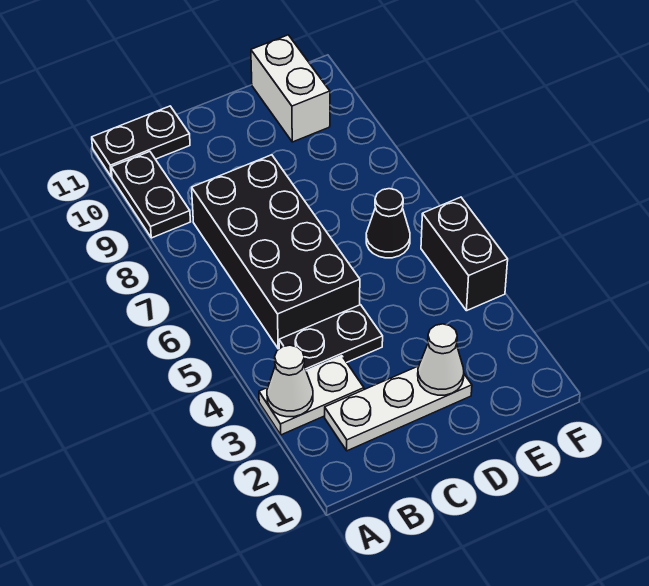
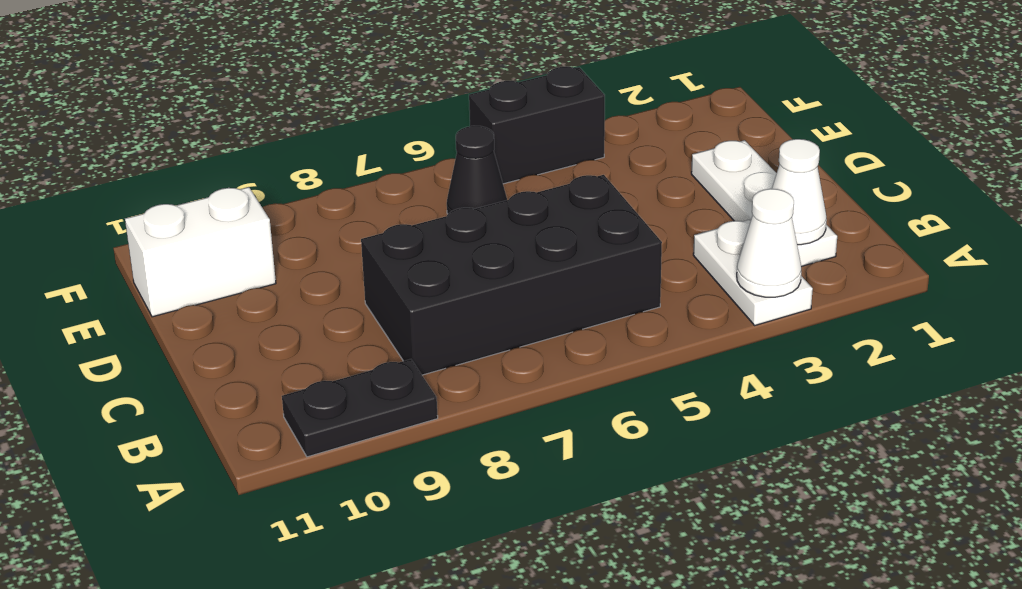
black 1x2 plate [92,106,190,177] -> none
black 1x2 plate [279,305,383,371] -> none
white 1x1 cone [418,324,464,395] -> white 1x1 cone moved to [772,139,827,245]

